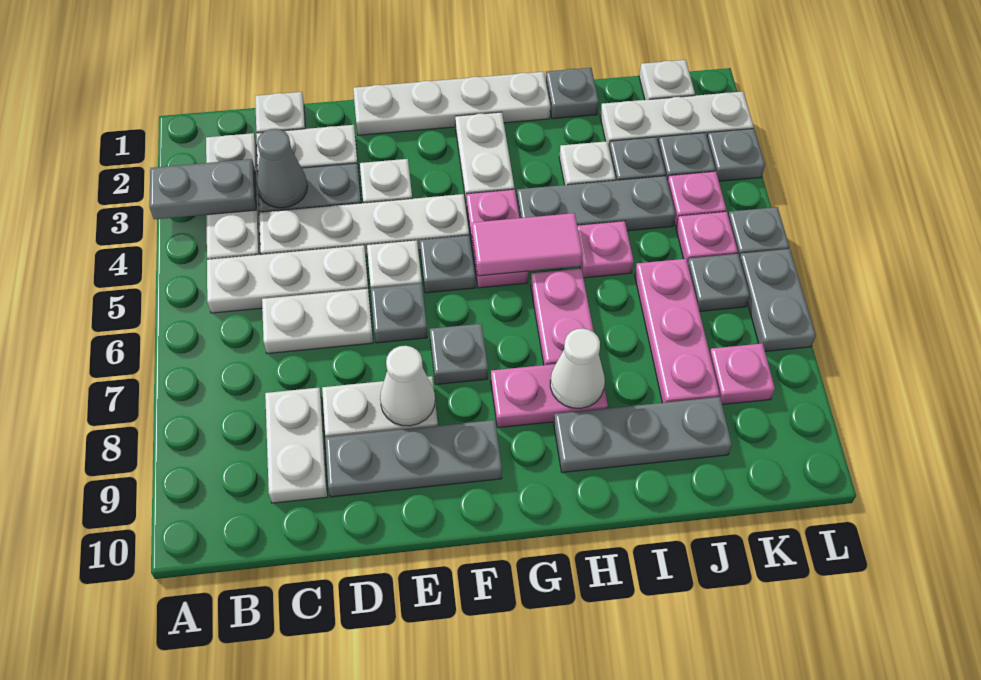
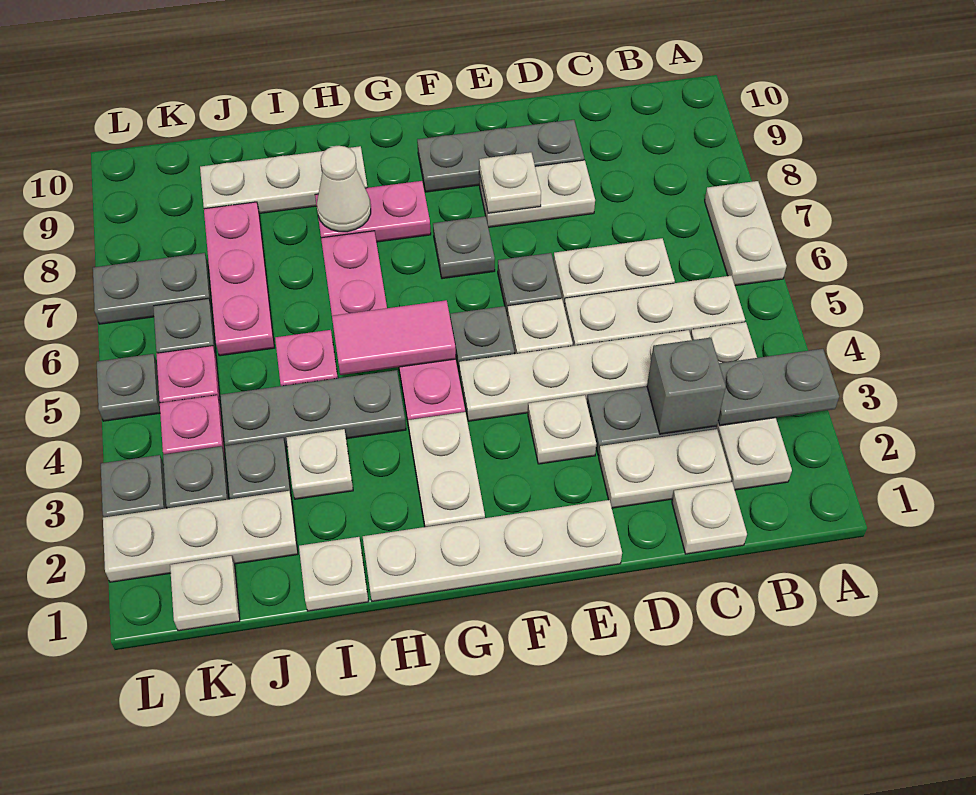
grey 1x1 cone [257,129,307,208] -> grey 1x1 brick [647,338,726,434]
white 1x2 plate [265,388,328,503] -> white 1x2 plate moved to [705,181,786,286]
white 1x1 cone [380,346,435,426] -> white 1x1 plate [479,152,541,213]
grey 1x3 plate [554,397,732,472] -> white 1x3 plate [200,146,367,213]
grey 1x1 plate [546,68,599,119] -> white 1x1 plate [299,537,368,611]
pink 1x1 plate [710,343,775,405] -> none
grey 1x2 plate [740,249,816,352] -> grey 1x2 plate turned to [93,253,212,324]

